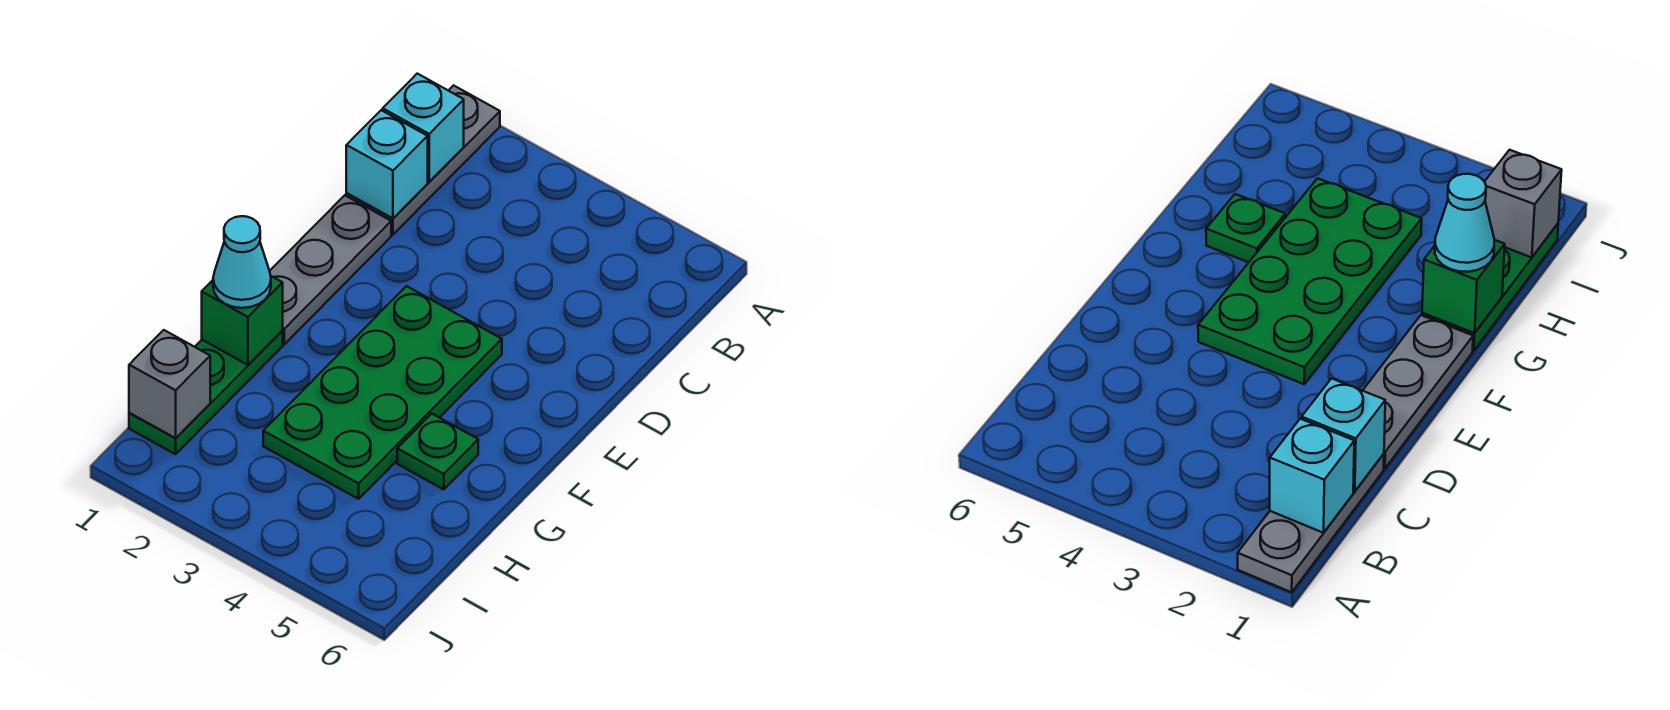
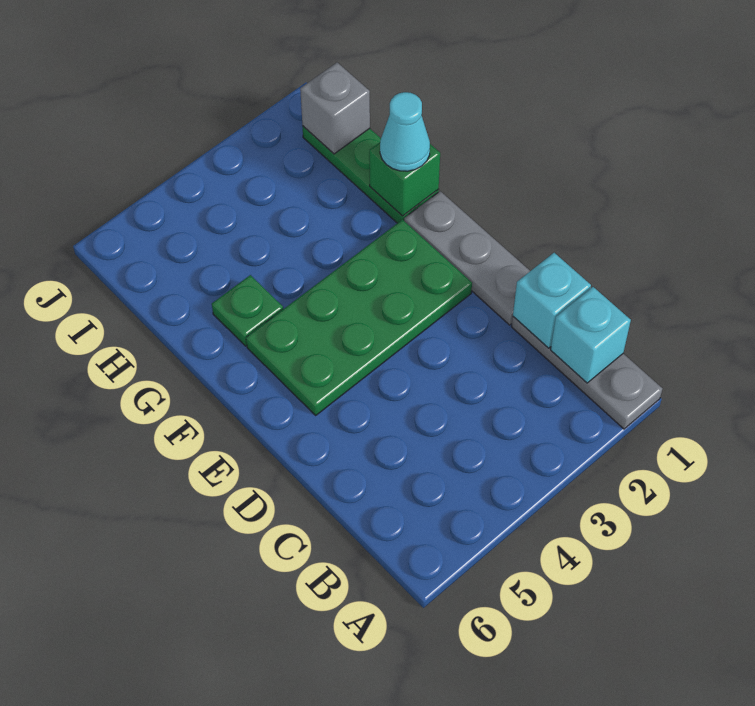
green 2x4 plate [263,286,502,499] -> green 2x4 plate turned to [246,219,472,415]

